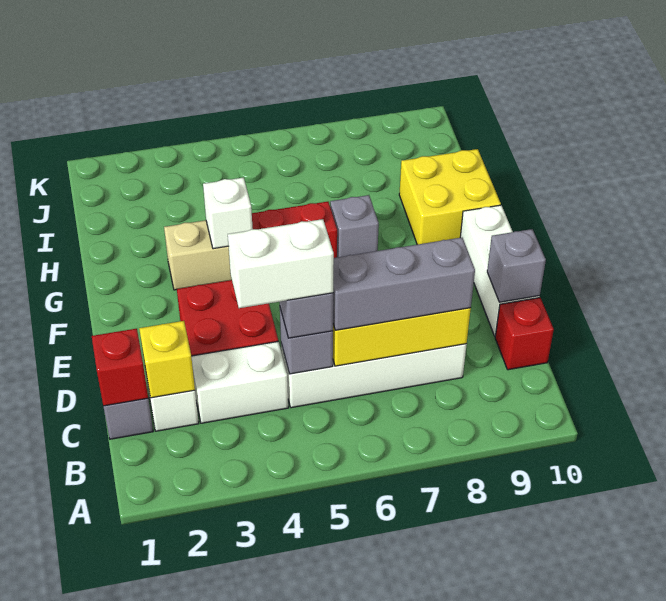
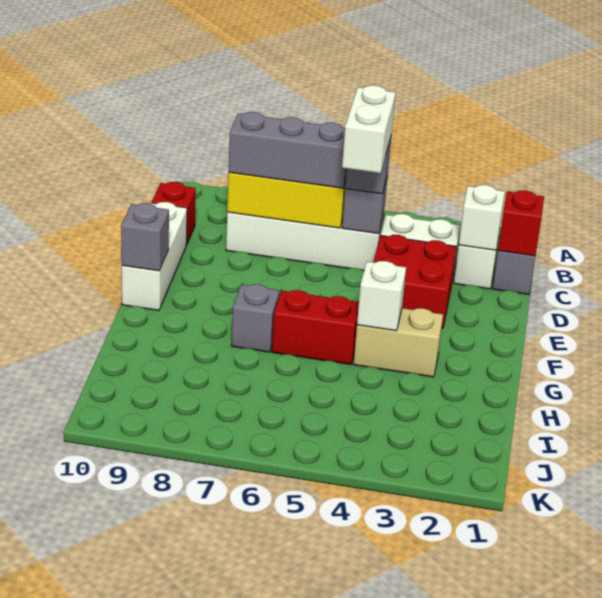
yellow 1x1 brick [139,321,195,398] -> white 1x1 brick [459,185,505,250]
white 1x2 brick [228,219,334,308] -> white 1x2 brick turned to [342,85,395,173]
grey 1x1 brick [487,229,546,302] -> grey 1x1 brick moved to [121,203,169,271]
yellow 2x2 brick [399,149,501,245] -> none

